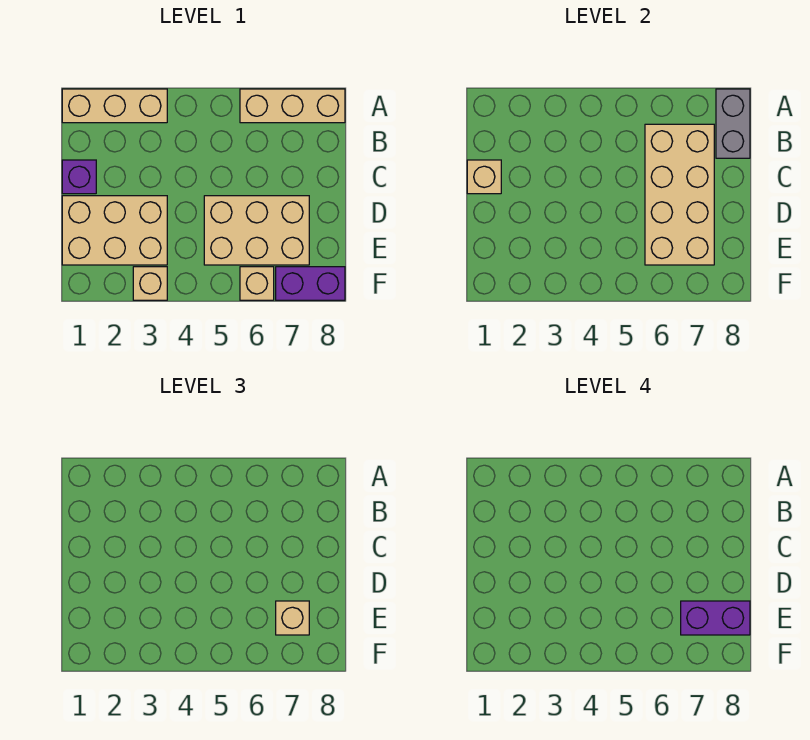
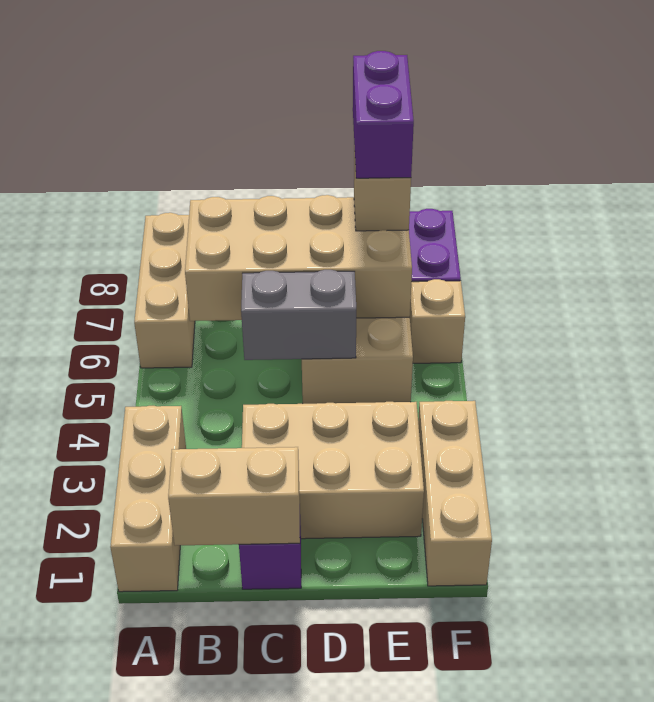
grey 1x2 brick [716,89,750,158] -> grey 1x2 brick moved to [241,270,356,360]
tan 1x1 brick [467,160,501,194] -> tan 1x2 brick [168,447,300,546]
tan 2x3 brick [62,196,167,265] -> tan 2x3 brick turned to [242,402,424,539]
tan 1x1 brick [133,267,167,300] -> tan 1x3 brick [418,401,492,586]

